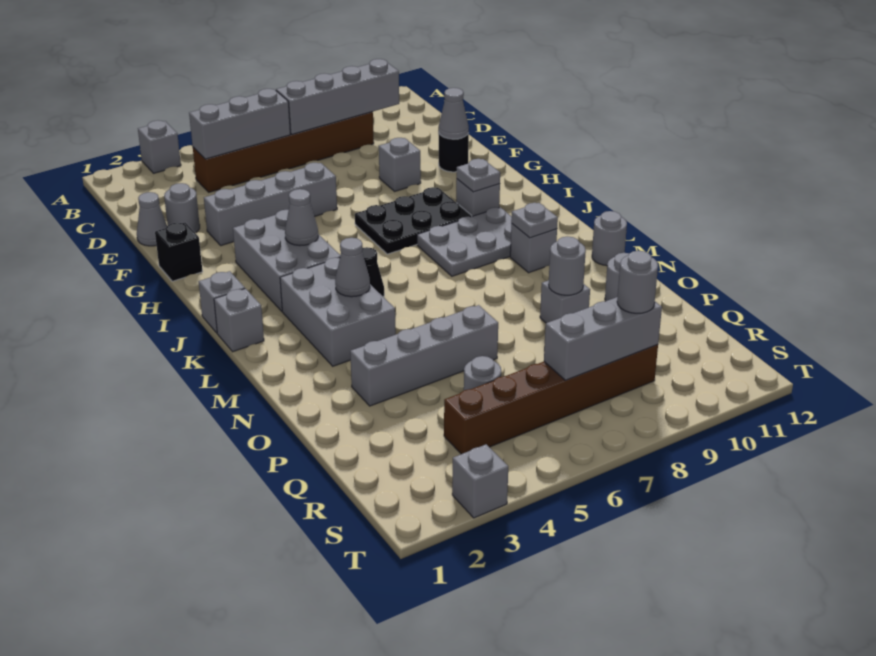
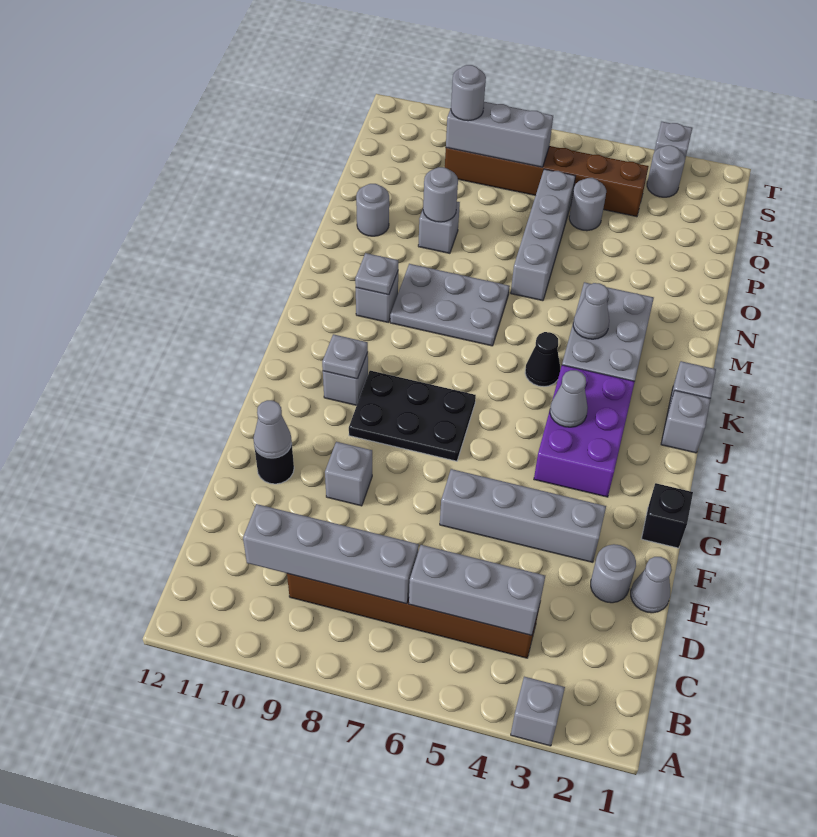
grey 2x3 brick [233,210,340,311] -> purple 2x3 brick [534,365,635,497]
grey 2x3 plate [417,207,512,276] -> grey 2x3 plate moved to [390,264,510,346]
grey 1x1 round brick [592,211,627,266] -> grey 1x1 round brick moved to [647,145,685,197]
grey 1x4 brick [350,305,498,406] -> grey 1x4 brick turned to [511,169,575,301]

